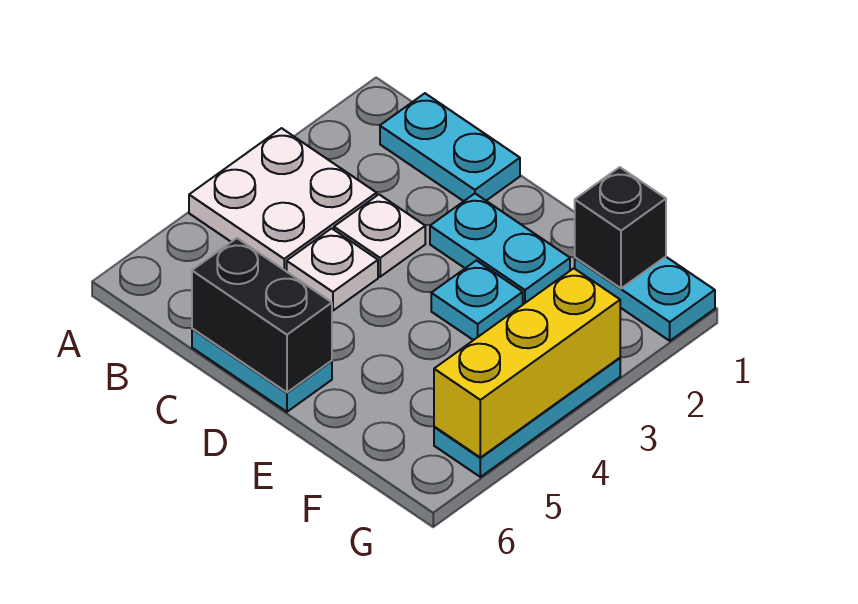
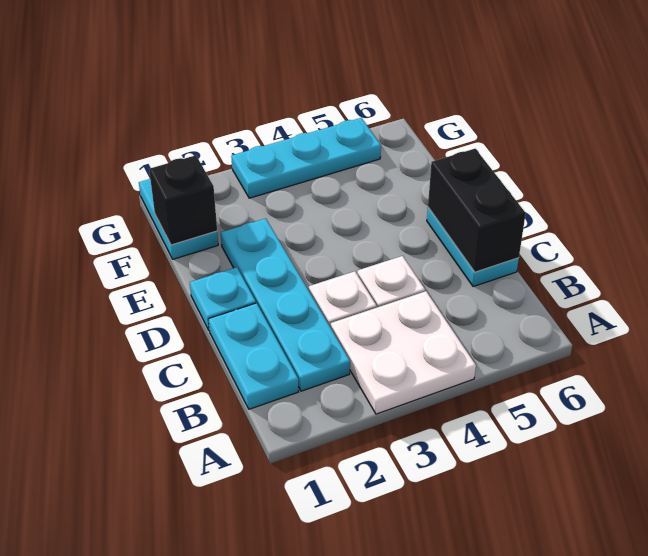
cyan 1x2 plate [430,194,570,304] -> cyan 1x4 plate [221,219,350,391]
cyan 1x1 plate [431,261,523,340] -> cyan 1x1 plate moved to [190,267,256,330]
yellow 1x3 brick [434,268,620,458] -> none

